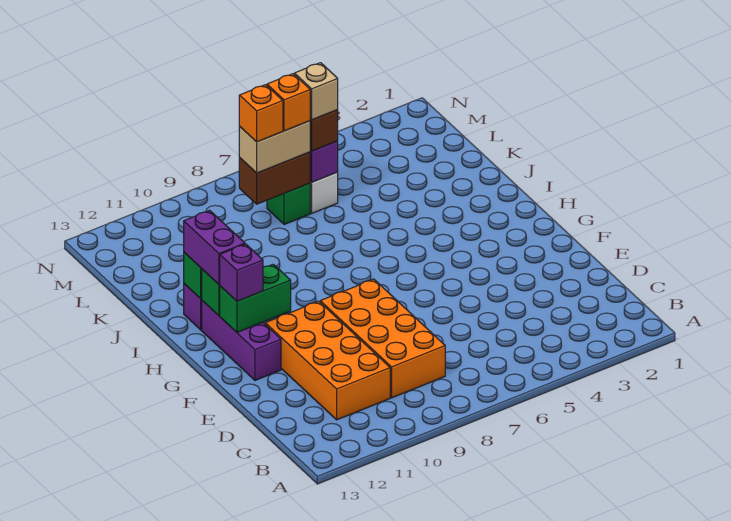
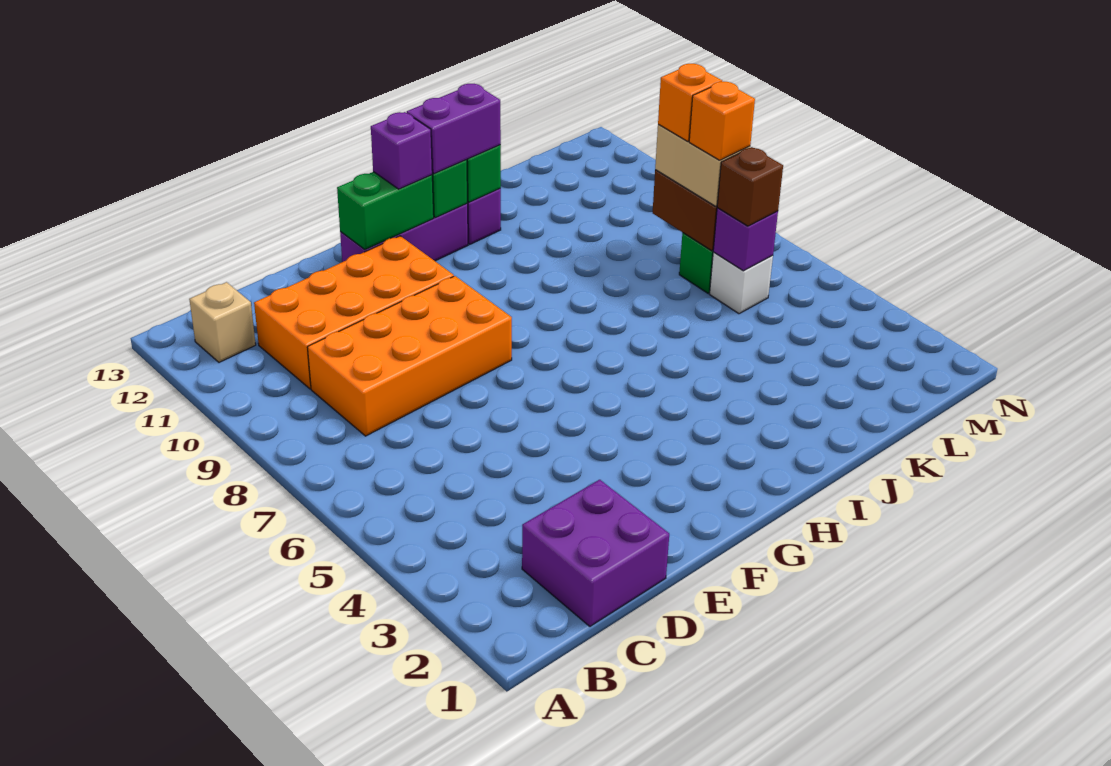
none -> purple 2x2 brick [522,480,669,626]
green 1x2 brick [220,264,291,332] -> green 1x2 brick turned to [337,172,434,250]
tan 1x1 brick [294,63,338,120] -> tan 1x1 brick moved to [189,282,256,362]

